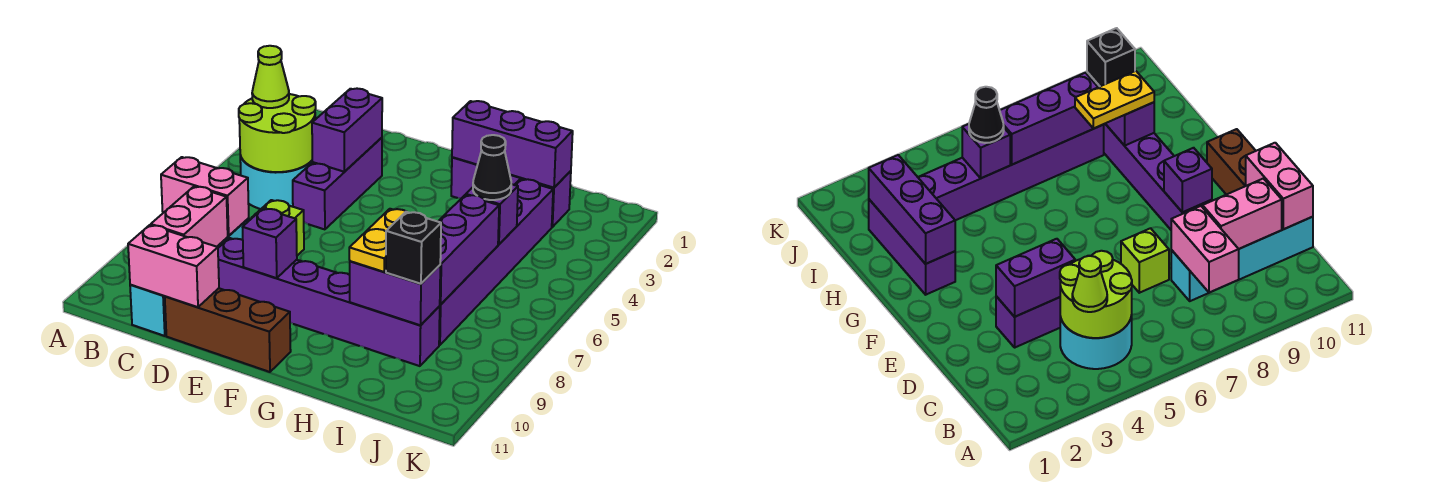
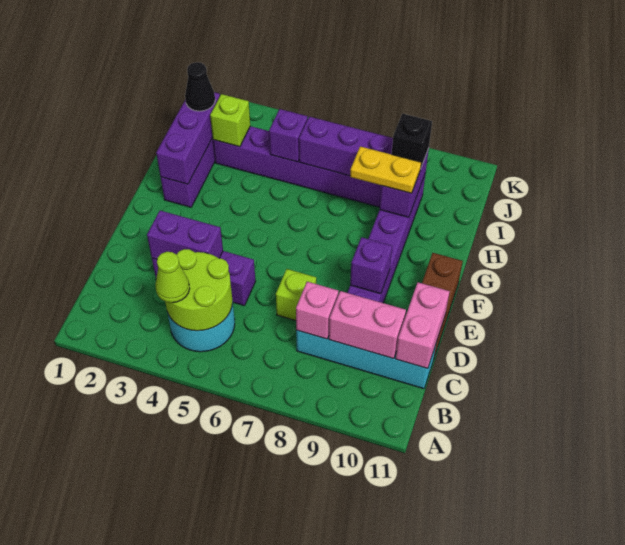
pink 1x2 brick [161,157,249,236] -> pink 1x1 brick [296,282,338,339]
none -> lime 1x1 brick [210,94,250,147]
black 1x1 cone [473,135,511,200] -> black 1x1 cone moved to [185,62,215,111]

